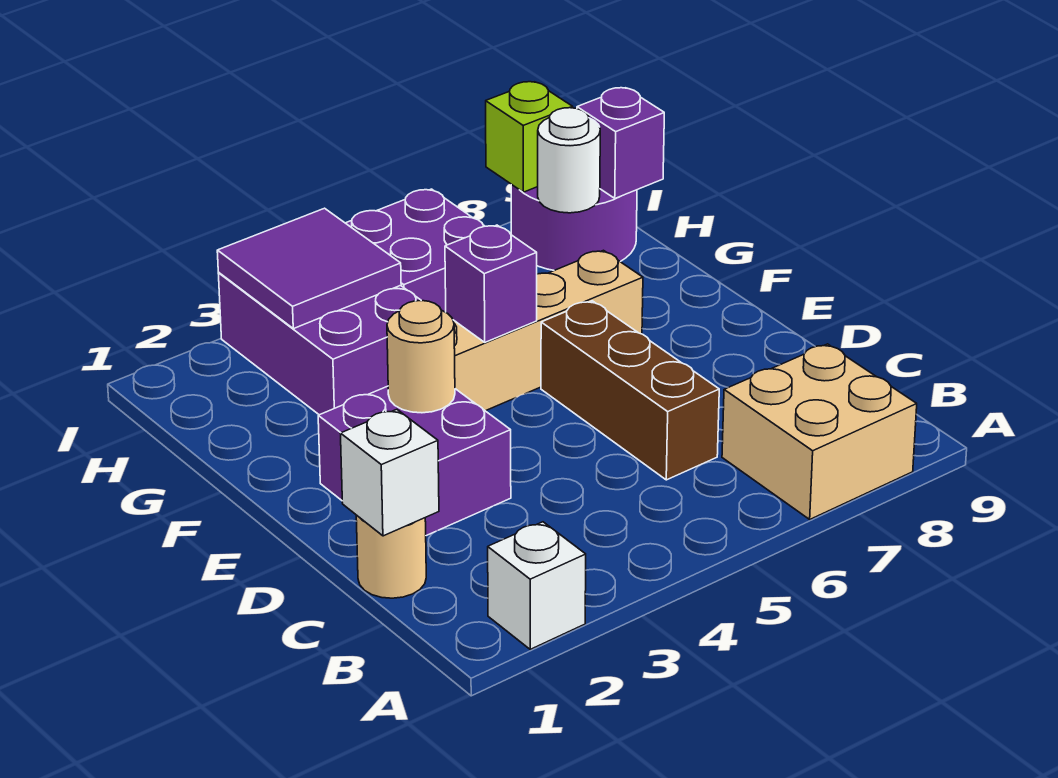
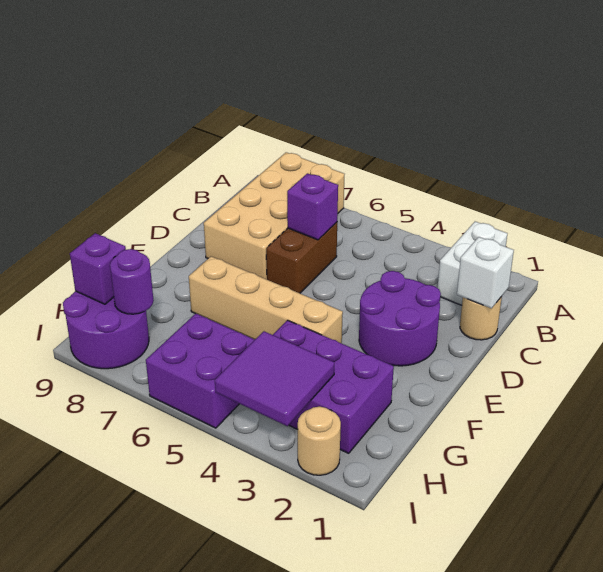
white 1x1 brick [488,522,586,649] -> white 1x2 brick [438,222,507,305]
tan 2x2 brick [722,344,917,519] -> tan 2x4 brick [204,152,345,279]
brown 1x3 brick [541,301,719,480] -> brown 1x2 brick [266,222,337,293]
purple 2x2 brick [318,386,511,536] -> purple 2x2 round brick [359,271,441,366]
tan 1x1 round brick [387,301,455,413] -> tan 1x1 round brick moved to [298,407,341,475]
purple 1x1 brick [445,225,537,342] -> purple 1x1 brick moved to [287,173,338,240]
purple 2x3 brick [218,273,421,415] -> purple 2x3 brick turned to [273,320,394,453]
white 1x1 round brick [538,108,600,213] -> purple 1x1 round brick [110,249,154,314]
lime 1x1 brick [486,82,573,192] -> none

